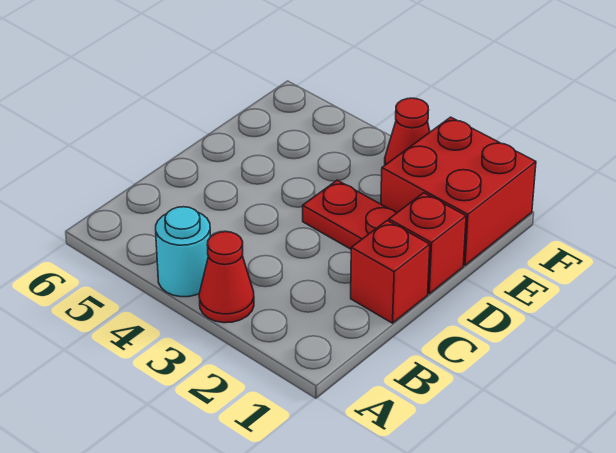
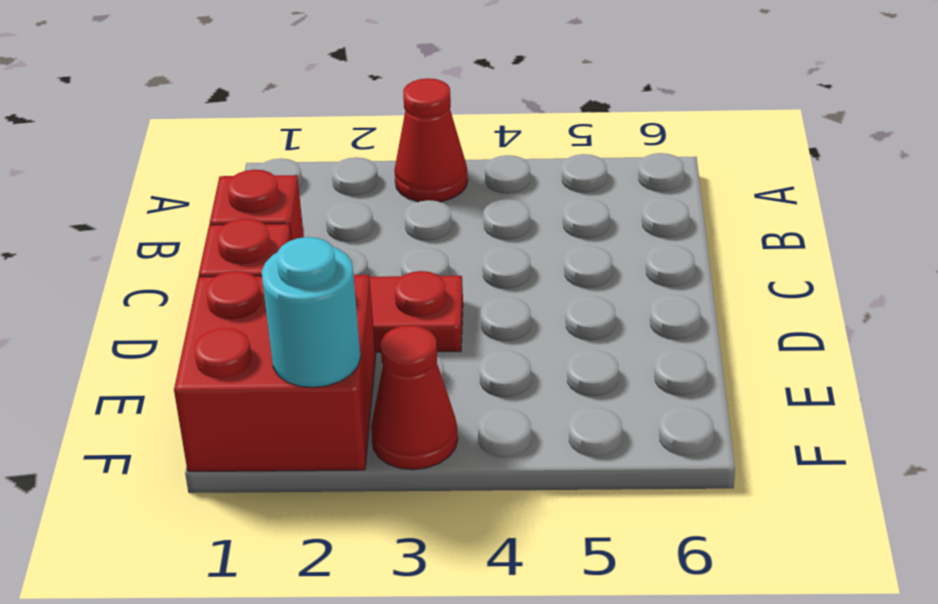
cyan 1x1 round brick [156,207,211,297] -> cyan 1x1 round brick moved to [262,237,361,387]

